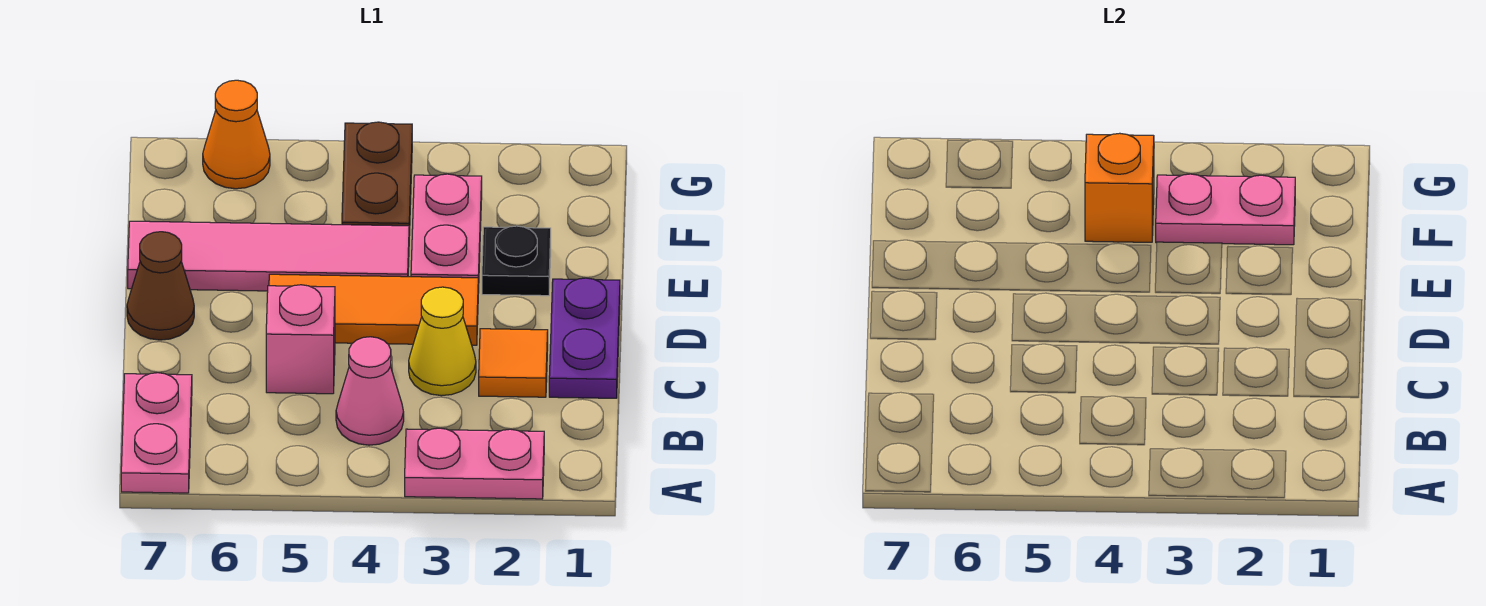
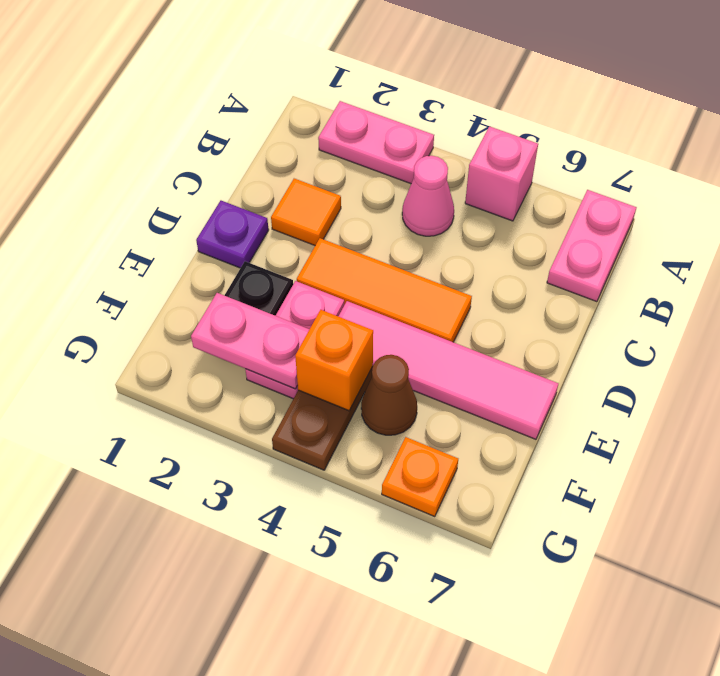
purple 1x2 plate [549,278,620,398] -> purple 1x1 plate [196,201,269,268]
yellow 1x1 cone [409,287,476,396] -> none
pink 1x1 brick [266,285,335,394] -> pink 1x1 brick moved to [465,126,538,221]
brown 1x1 cone [127,232,194,340] -> brown 1x1 cone moved to [361,355,417,435]
orange 1x1 cone [203,80,270,189] -> orange 1x1 plate [382,437,458,517]

